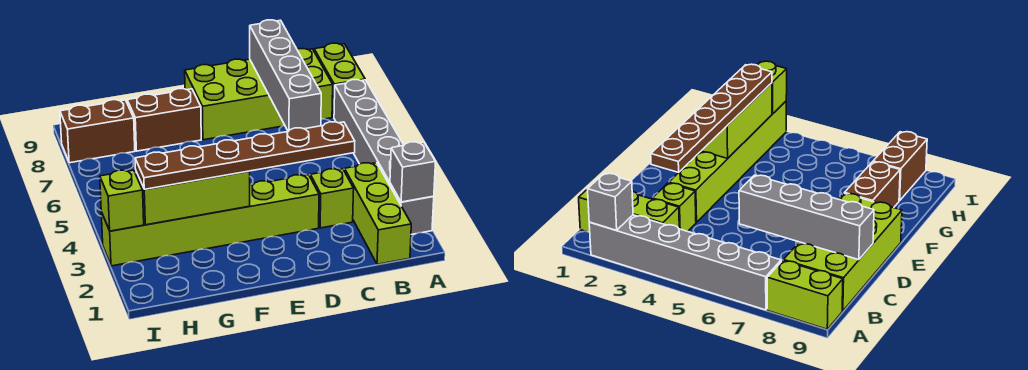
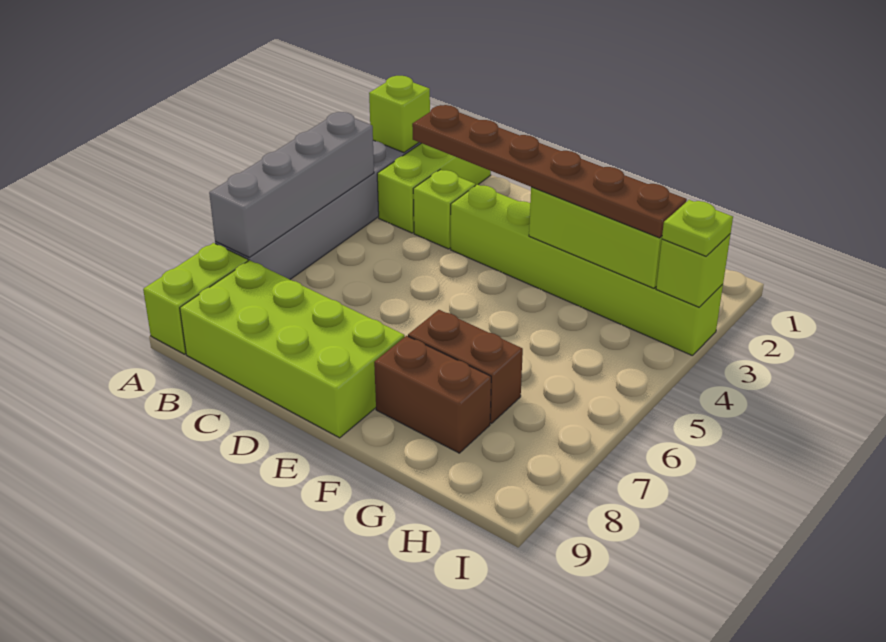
grey 1x1 brick [390,142,436,202] -> lime 1x1 brick [369,76,430,153]
grey 1x4 brick [250,20,321,131] -> grey 1x4 brick moved to [209,112,374,257]
brown 1x2 brick [60,100,135,163] -> brown 1x2 brick moved to [408,310,523,424]
none -> lime 1x1 plate [662,200,733,256]

